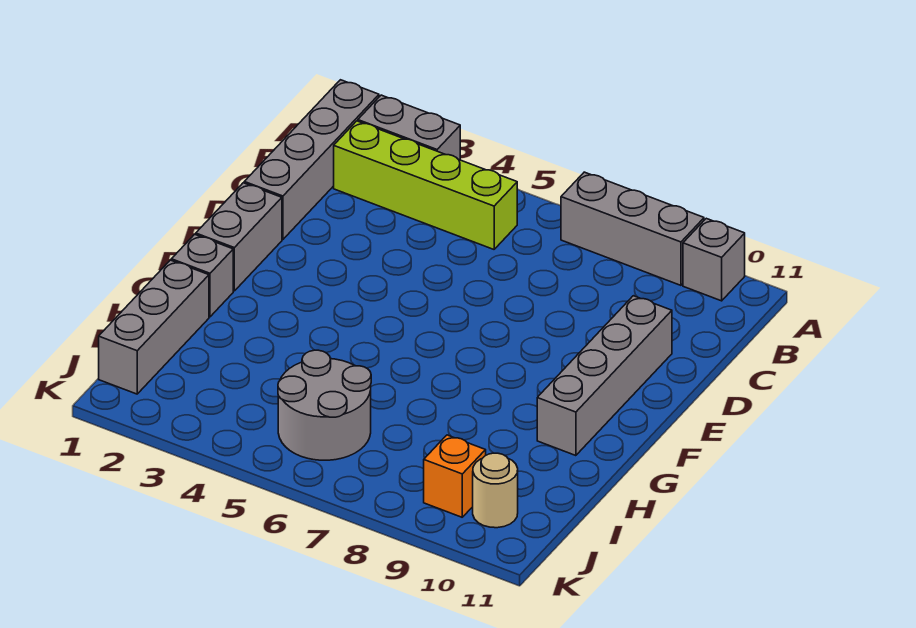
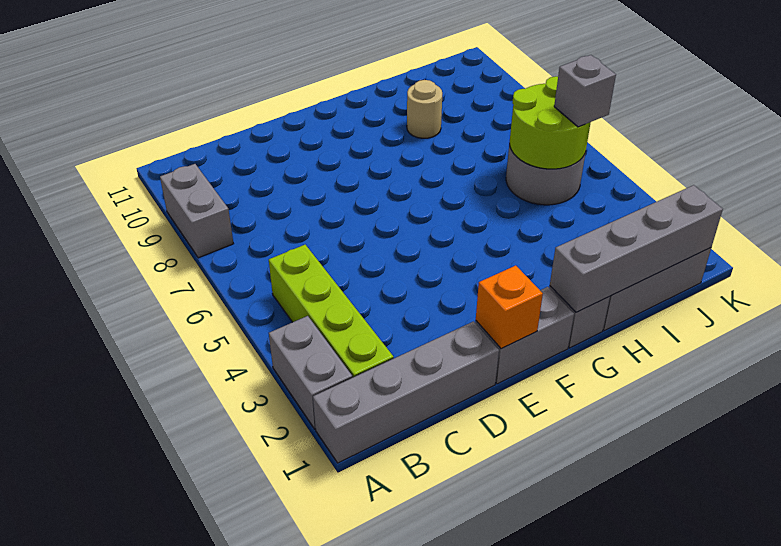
grey 1x3 brick [561,172,704,285] -> grey 1x2 brick [160,164,234,258]
grey 1x1 brick [683,218,745,301] -> grey 1x1 brick moved to [554,55,616,127]
grey 1x4 brick [537,296,672,456] -> grey 1x4 brick moved to [550,185,723,312]
none -> lime 2x2 round brick [509,76,591,169]
orange 1x1 brick [424,435,486,517] -> orange 1x1 brick moved to [476,266,543,349]
tan 1x1 round brick [473,453,518,528] -> tan 1x1 round brick moved to [407,80,442,138]

